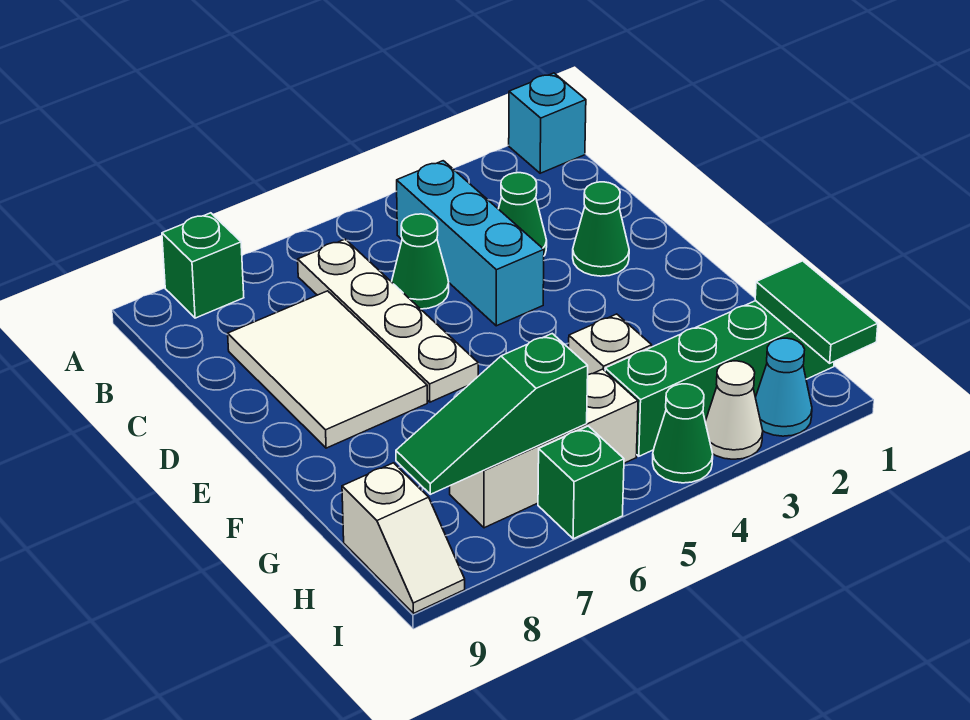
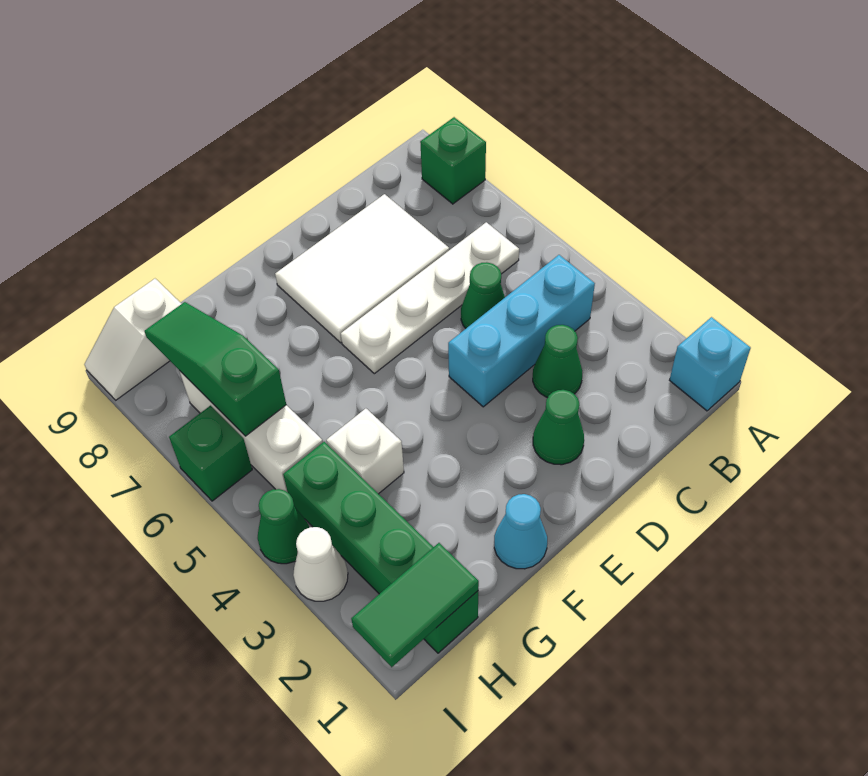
cyan 1x1 cone [755,338,812,436] -> cyan 1x1 cone moved to [494,494,547,569]

